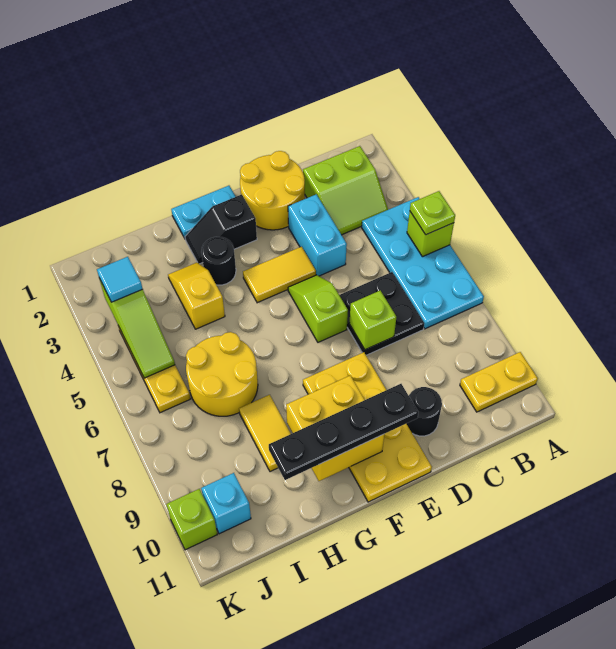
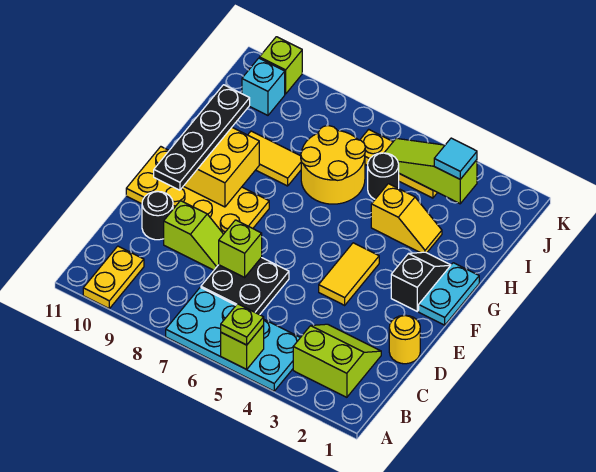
lime 2x2 slope [303,146,388,235] -> lime 2x2 slope turned to [293,324,381,397]
yellow 2x2 round brick [240,151,305,230] -> yellow 1x1 round brick [389,315,420,364]
cyan 1x2 brick [288,194,347,276] -> none
lime 1x2 slope [288,275,348,342] -> lime 1x2 slope moved to [164,201,223,270]
black 1x1 round brick [201,237,236,285] -> black 1x1 round brick moved to [368,153,399,199]

